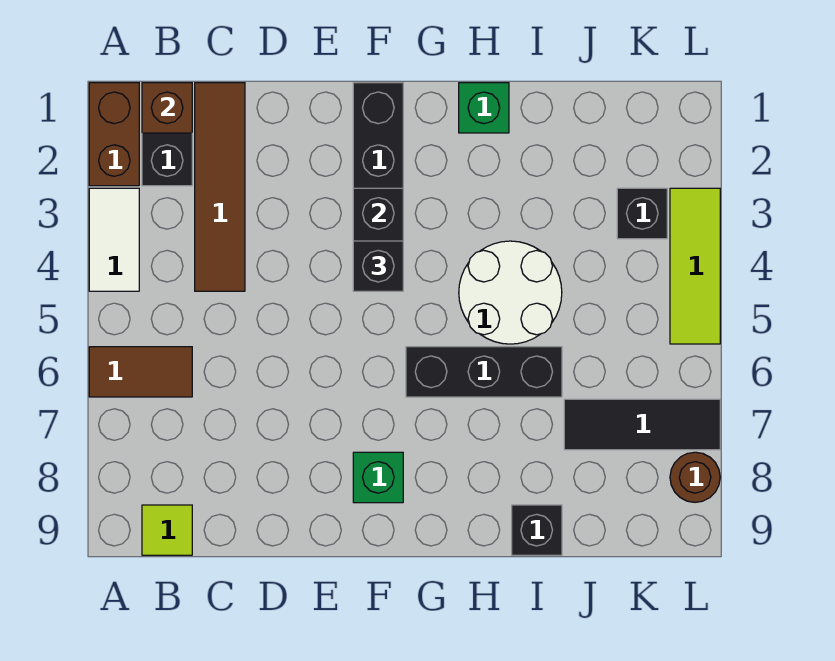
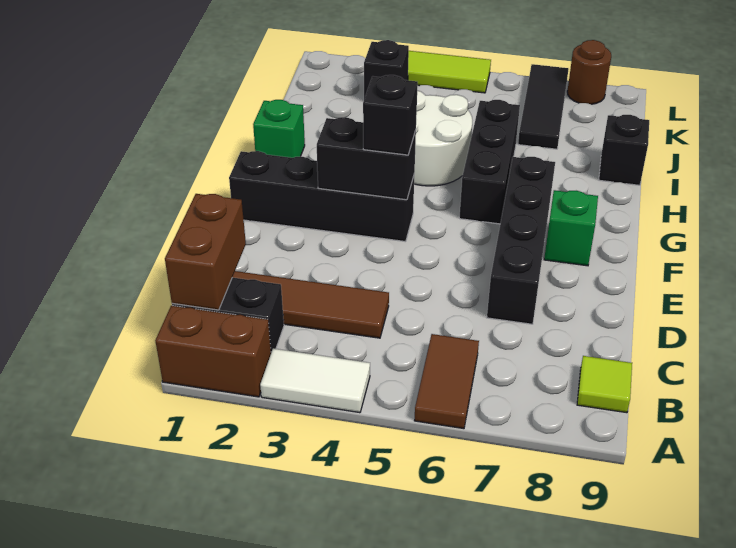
brown 1x1 brick [142,83,192,133] -> brown 1x2 brick [165,194,246,310]
none -> black 1x4 brick [487,157,555,324]

